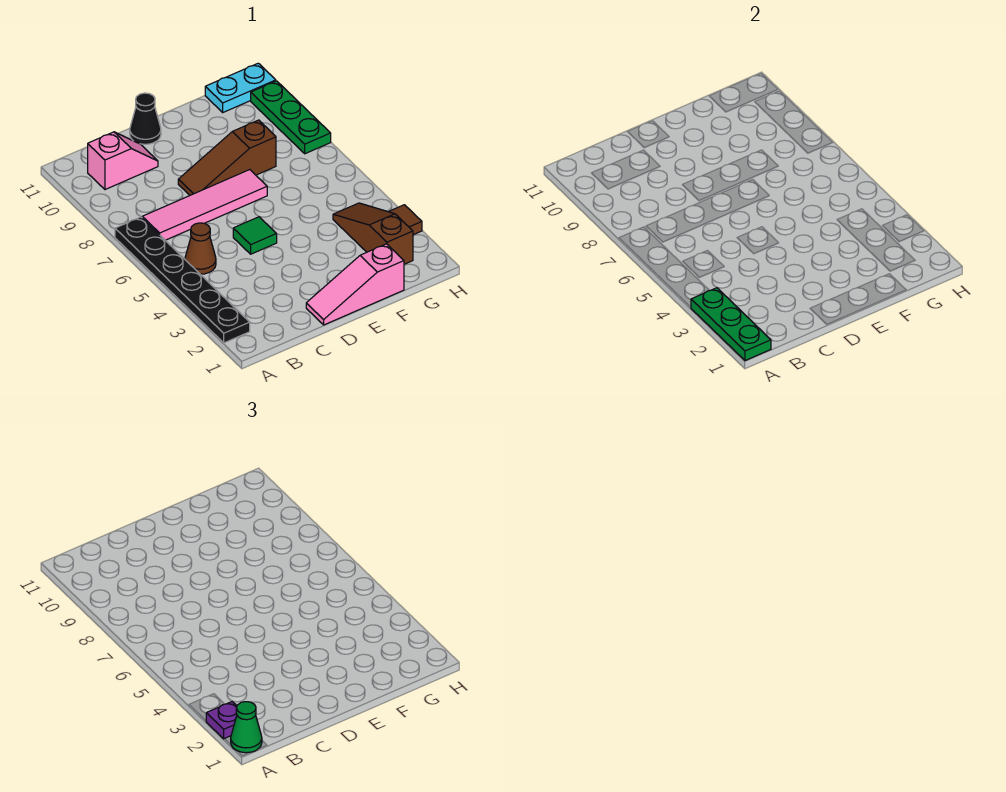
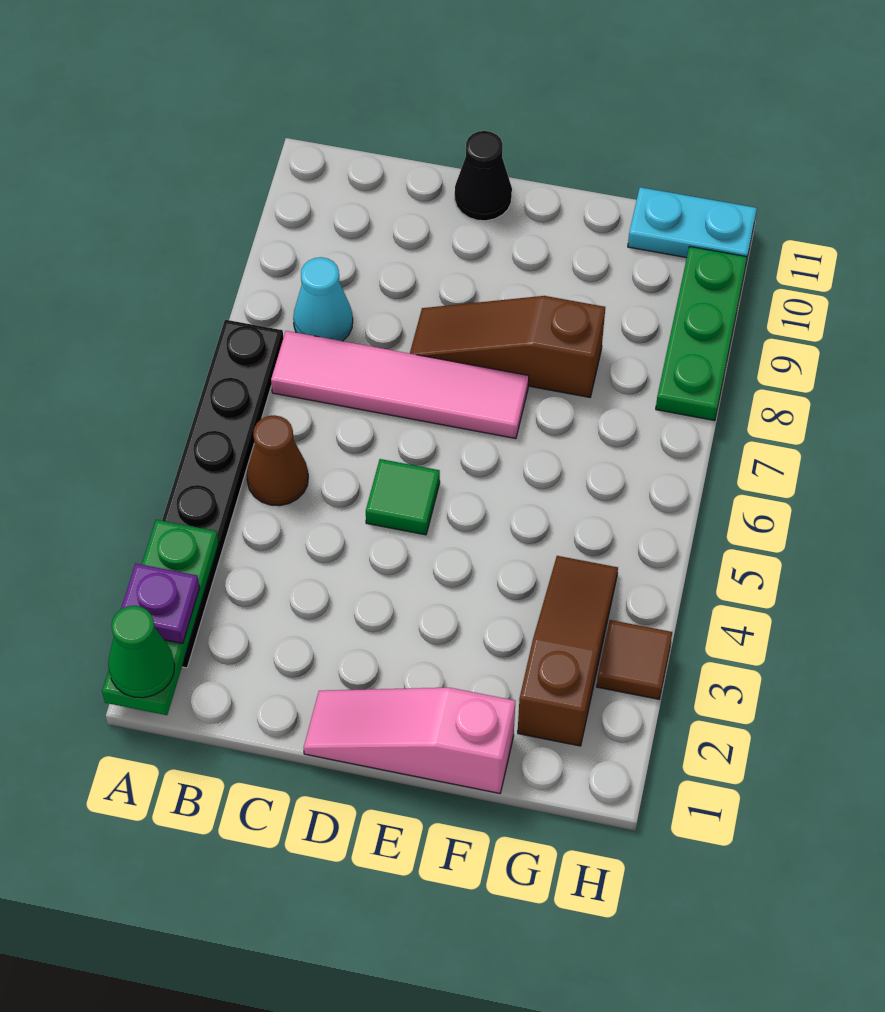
none -> cyan 1x1 cone [293,257,353,341]
pink 1x2 slope [88,132,158,190] -> none

